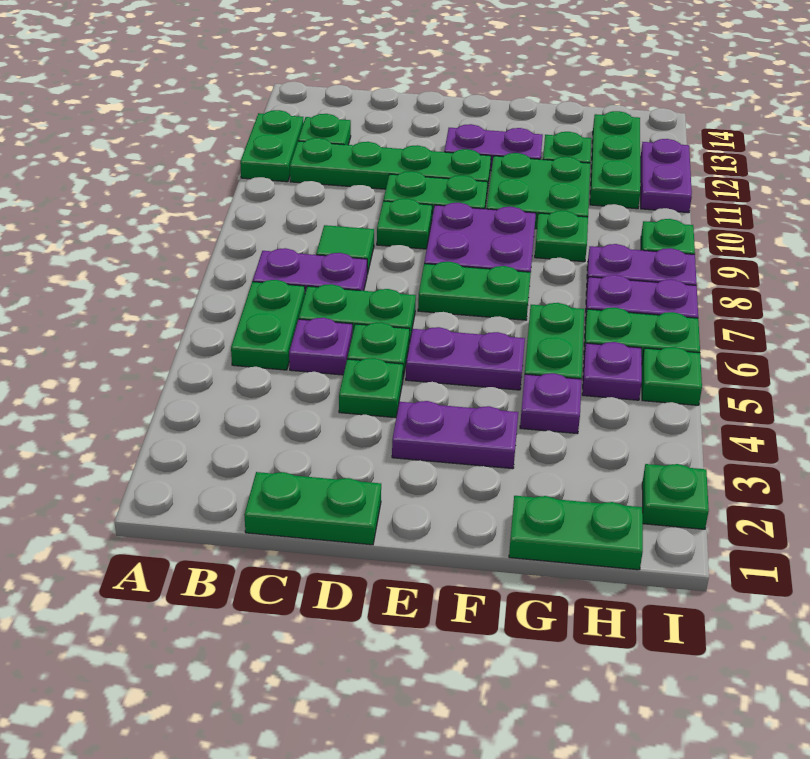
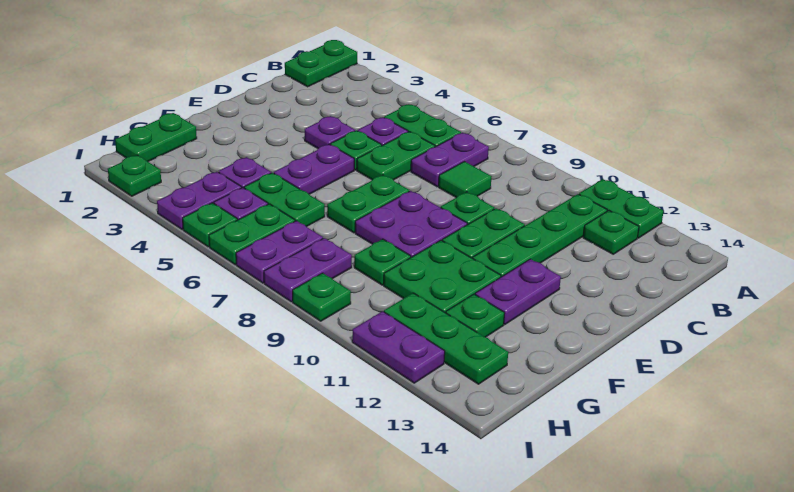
green 1x2 plate [244,472,381,545] -> green 1x2 plate moved to [285,40,357,87]
green 1x1 plate [339,358,403,418] -> purple 1x1 plate [305,116,355,148]
purple 1x2 plate [392,401,518,469] -> purple 1x2 plate moved to [157,172,242,230]

